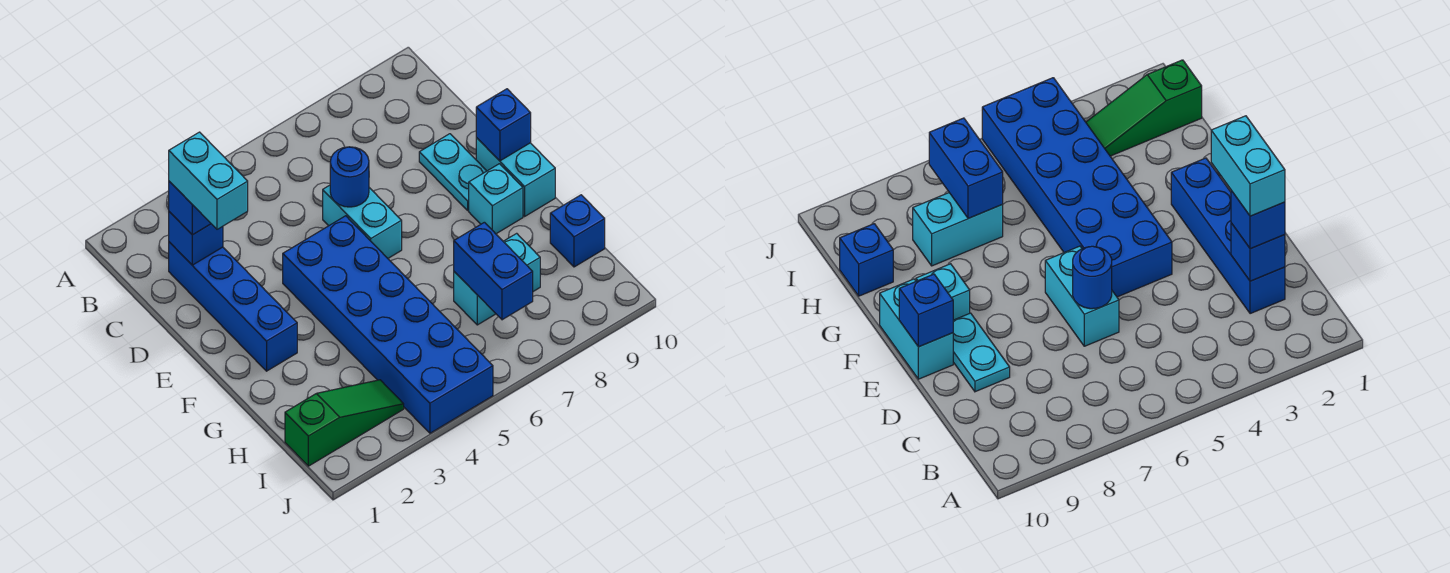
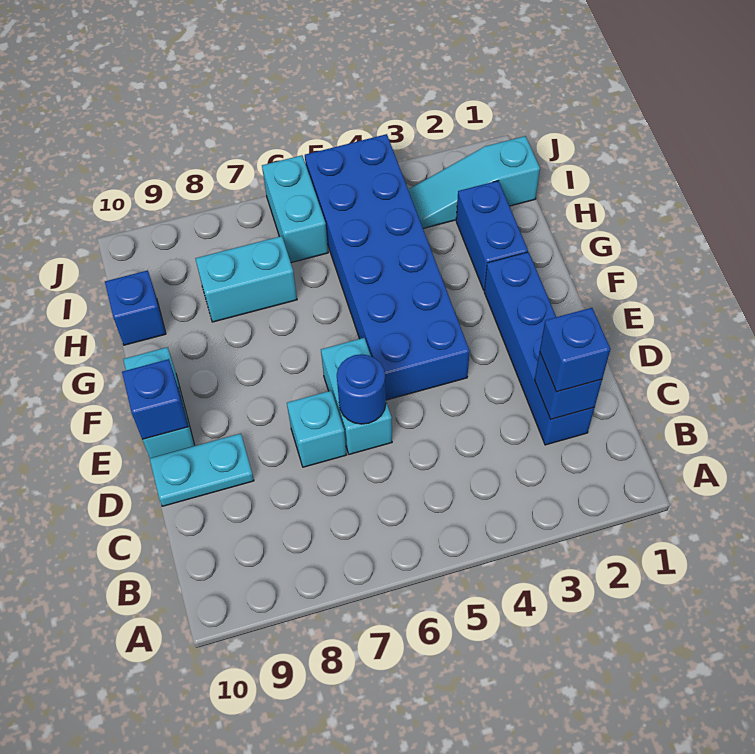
cyan 1x2 brick [169,132,248,229] -> cyan 1x2 brick moved to [262,155,328,263]
cyan 1x2 plate [419,134,486,210] -> cyan 1x2 plate turned to [150,434,254,506]
cyan 1x1 brick [469,164,523,234] -> cyan 1x1 brick moved to [287,391,346,467]
blue 1x2 brick [454,222,533,320] -> blue 1x2 brick moved to [456,181,528,290]
green 1x3 slope [285,380,404,466] -> cyan 1x3 slope [408,136,540,228]

